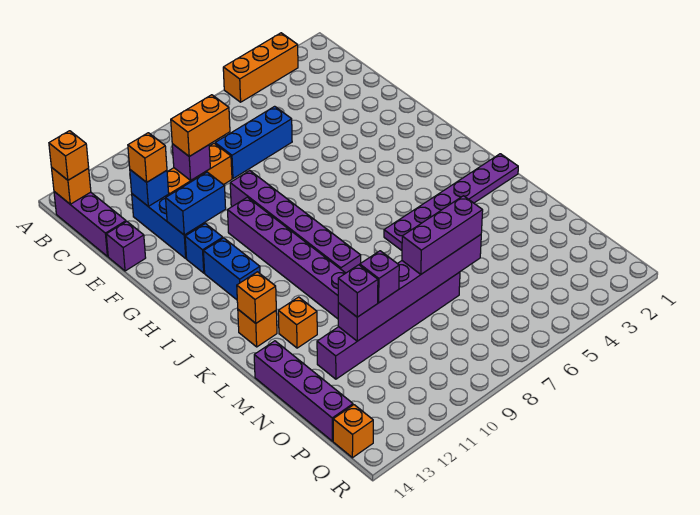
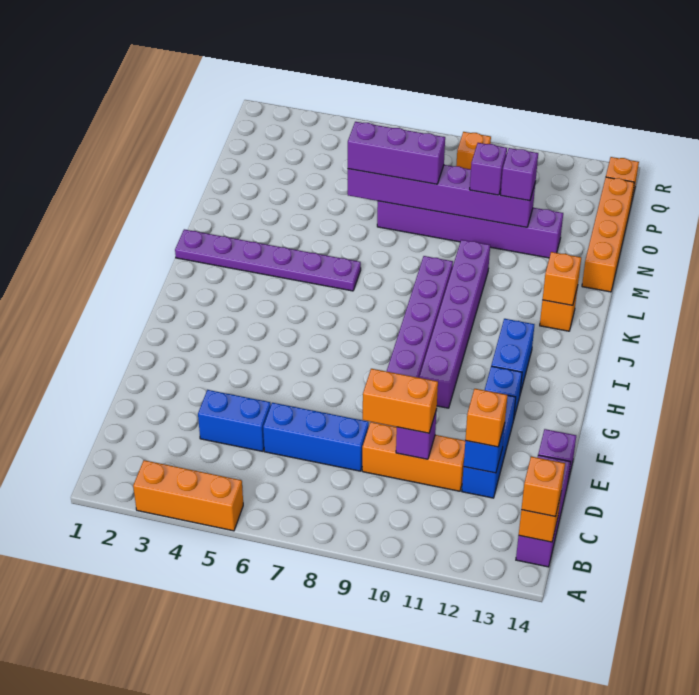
blue 1x2 brick [166,172,226,235] -> blue 1x2 brick moved to [198,390,271,451]
orange 1x1 brick [278,297,317,348] -> orange 1x1 brick moved to [456,132,491,169]
purple 1x4 brick [254,341,353,441] -> orange 1x4 brick [582,177,634,292]

